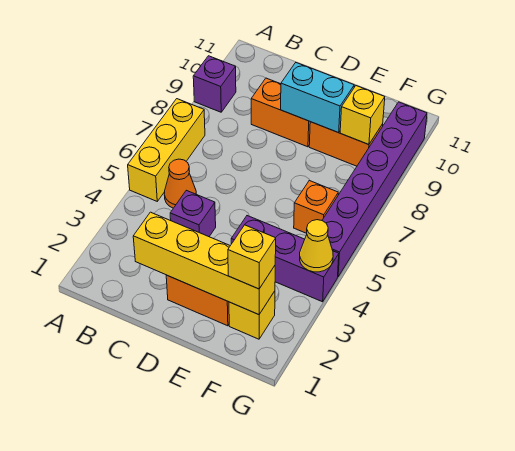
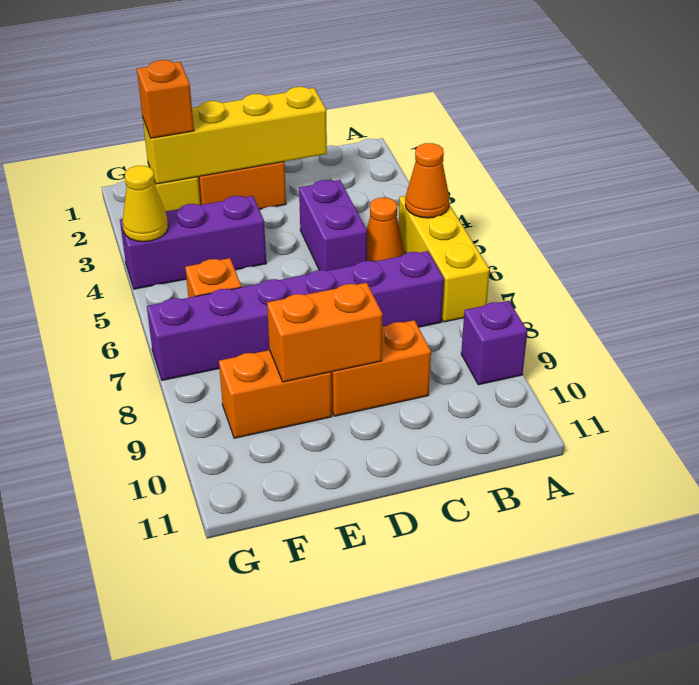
none -> orange 1x1 cone [405,143,449,218]
purple 1x1 brick [170,190,216,237] -> purple 1x2 brick [299,180,367,271]
cyan 1x2 brick [281,63,354,133] -> orange 1x2 brick [267,283,383,382]
yellow 1x1 brick [228,225,276,289] -> orange 1x1 brick [137,60,194,138]
yellow 1x1 brick [340,86,385,144] -> none
purple 1x6 brick [322,102,427,276] -> purple 1x6 brick turned to [147,251,444,380]

